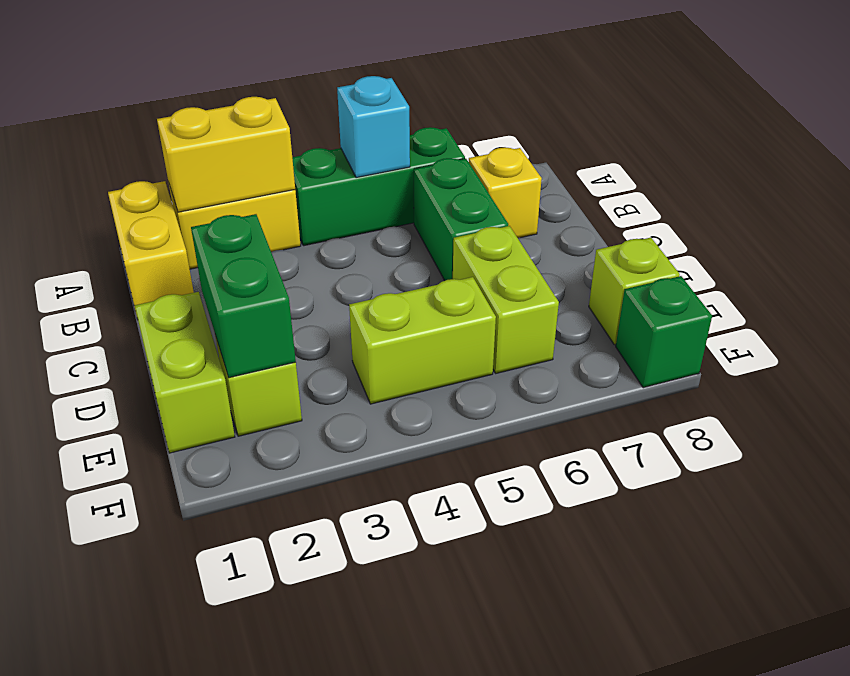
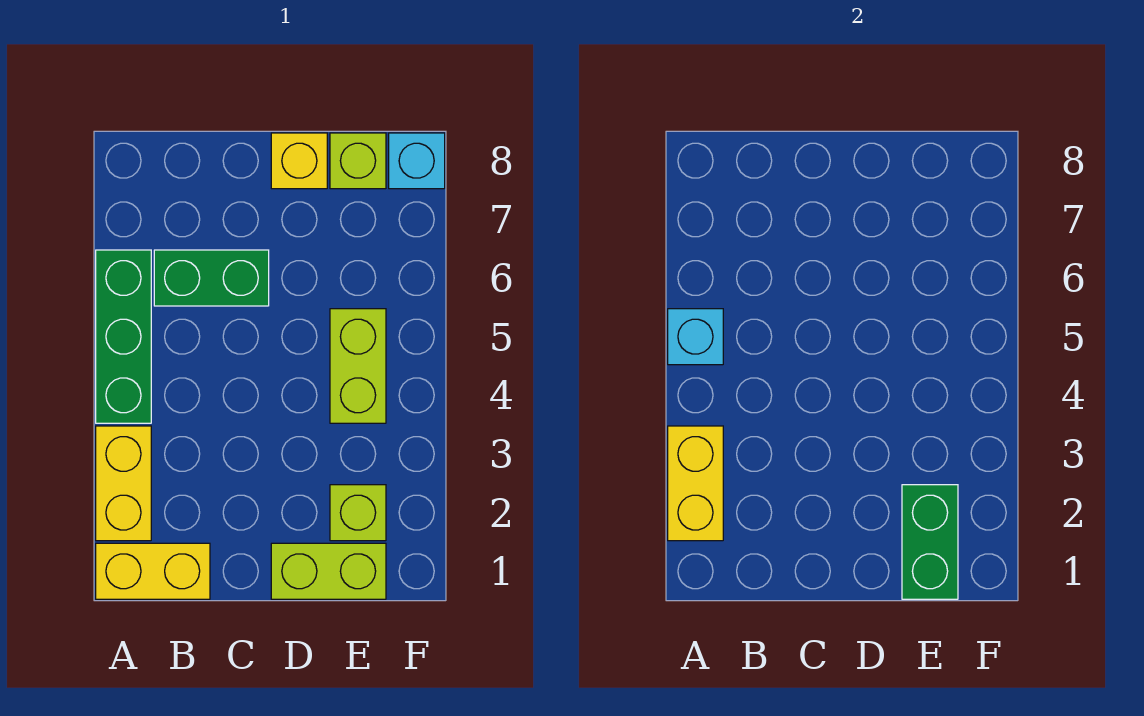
yellow 1x1 brick [469,147,542,238] -> yellow 1x1 brick moved to [271,133,327,189]
green 1x2 brick [191,214,296,378] -> green 1x2 brick turned to [902,485,958,599]
lime 1x2 brick [453,226,559,373] -> none
green 1x1 brick [616,276,712,388] -> cyan 1x1 brick [389,133,445,189]

